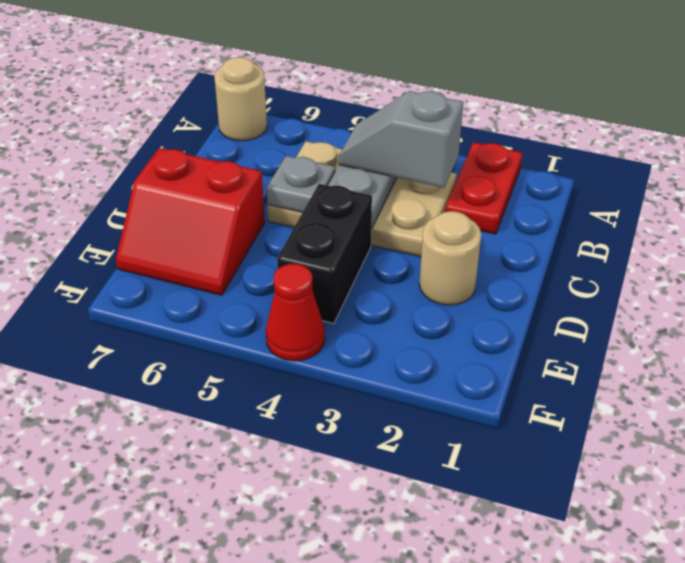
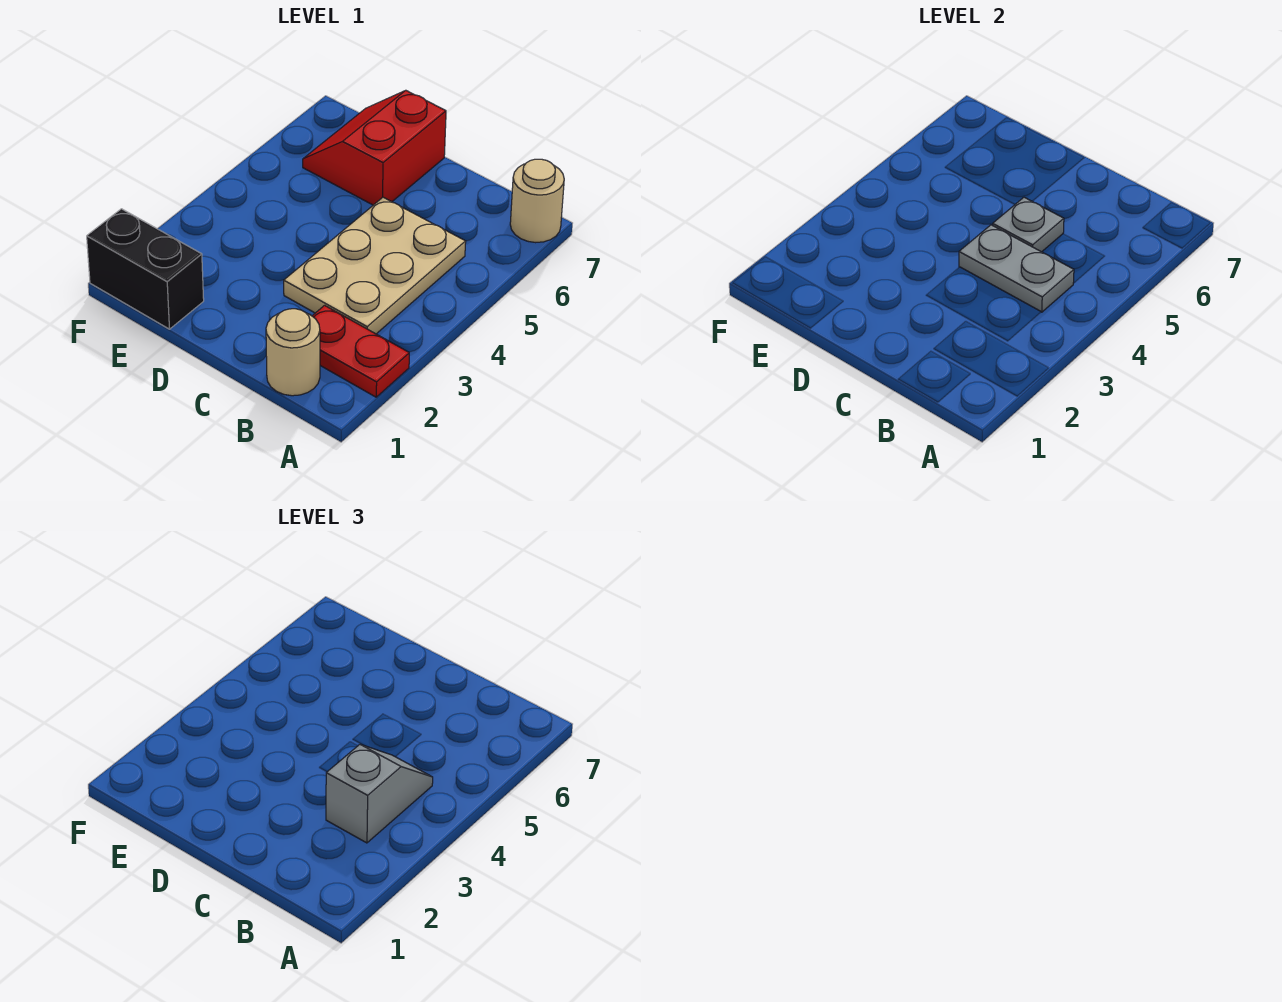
tan 1x1 round brick [419,211,481,305] -> tan 1x1 round brick moved to [266,309,320,396]
black 1x2 brick [277,184,372,324] -> black 1x2 brick moved to [87,209,204,329]
red 1x1 cone [266,264,325,361] -> none

